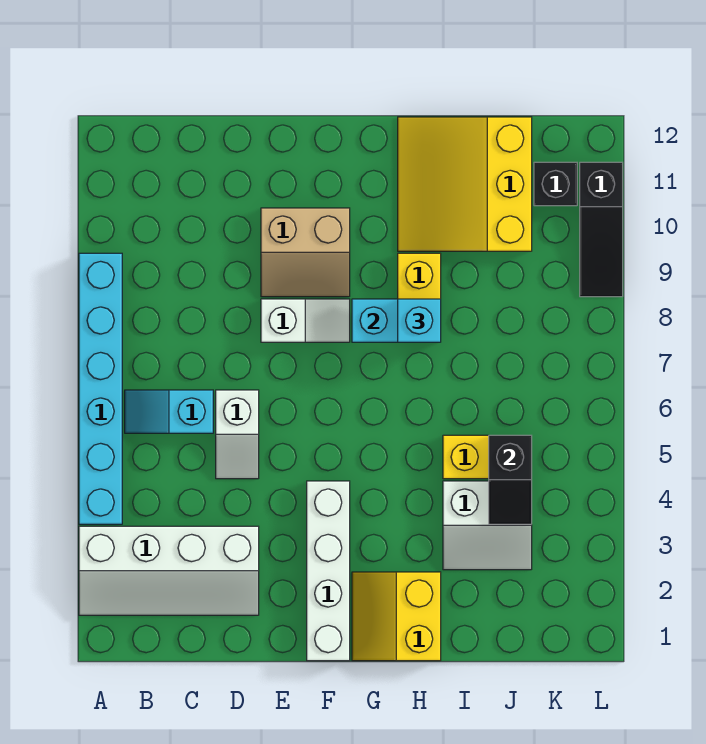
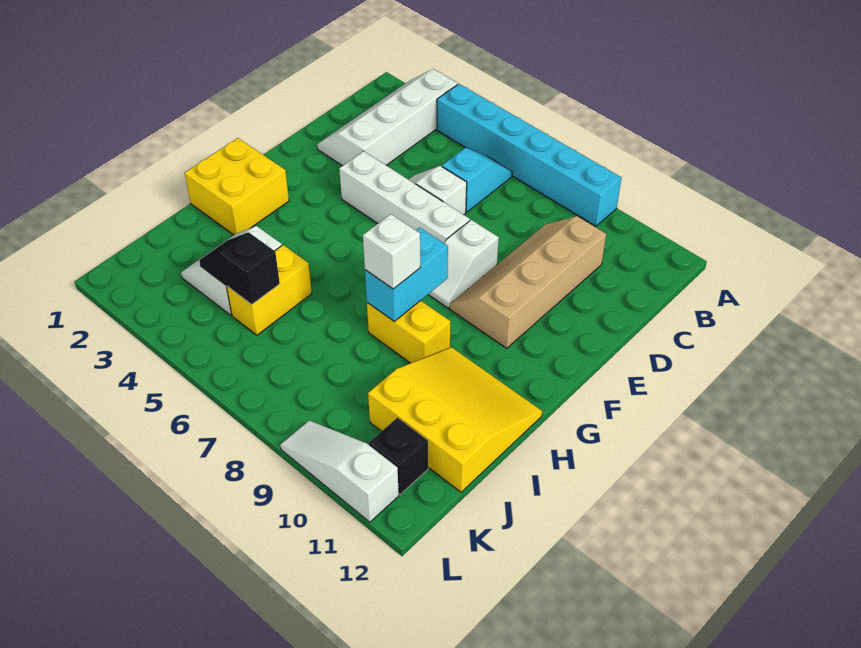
tan 2x2 slope [261,208,350,297] -> tan 2x4 slope [450,216,606,348]
white 1x4 brick [307,481,350,661] -> white 1x4 brick moved to [339,151,470,243]
yellow 2x2 slope [352,572,441,661] -> yellow 2x2 brick [185,138,289,235]
cyan 1x1 brick [398,299,441,342] -> white 1x1 brick [363,214,420,289]
black 1x3 slope [580,162,623,297] -> white 1x3 slope [280,420,399,522]

